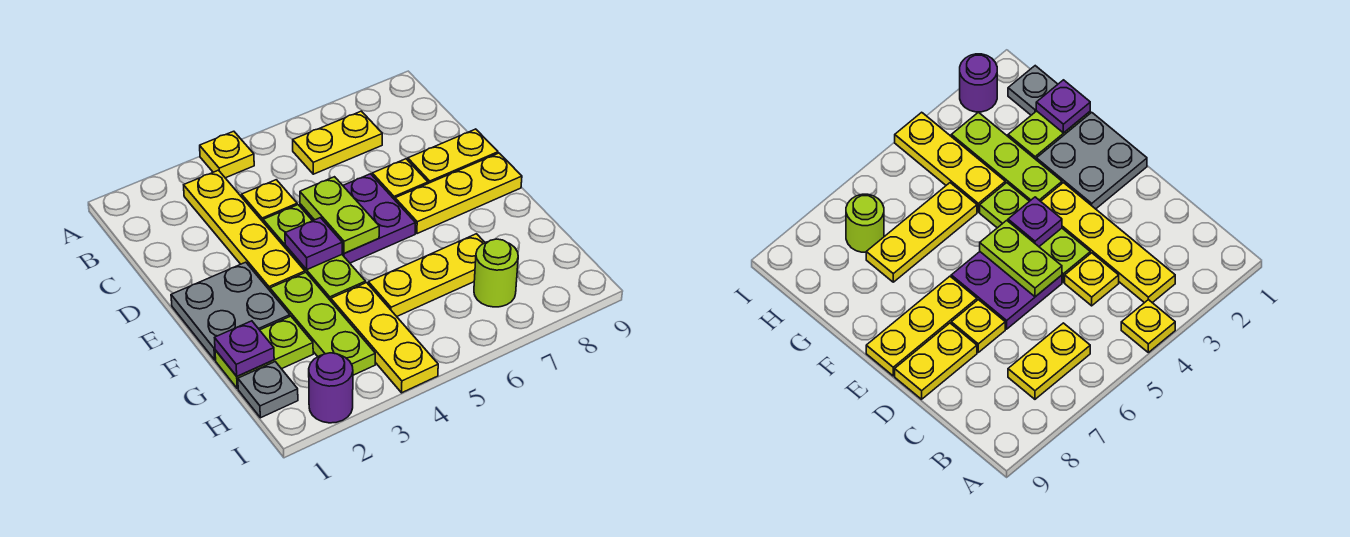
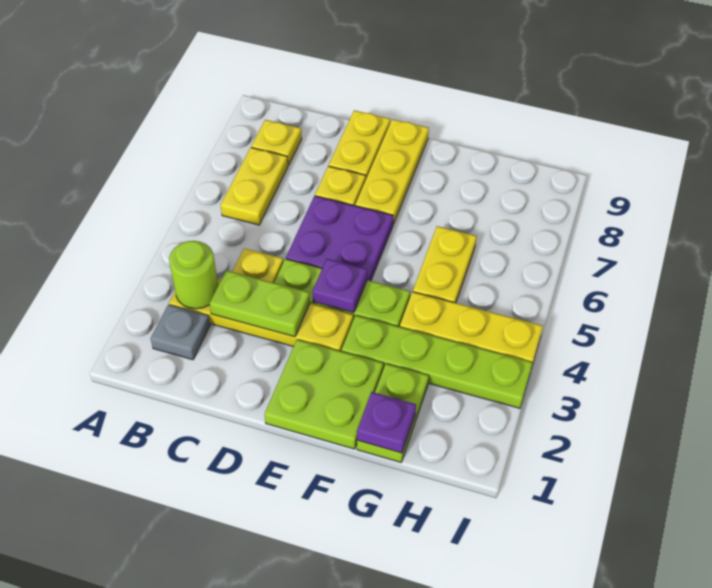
yellow 1x1 plate [200,131,254,178] -> yellow 1x1 plate moved to [251,120,302,166]
lime 1x2 plate [300,177,379,253] -> lime 1x2 plate moved to [210,270,310,337]
grey 2x2 plate [171,262,290,360] -> lime 2x2 plate [265,340,383,449]
lime 1x3 plate [270,272,375,375] -> lime 1x4 plate [342,316,533,408]
yellow 1x3 plate [368,234,485,316] -> yellow 1x2 plate [413,226,477,303]
grey 1x1 plate [238,362,298,418] -> grey 1x1 plate moved to [151,305,210,360]
lime 1x1 round brick [474,239,518,307] -> lime 1x1 round brick moved to [169,241,218,309]
purple 1x1 round brick [309,353,353,423] -> none

